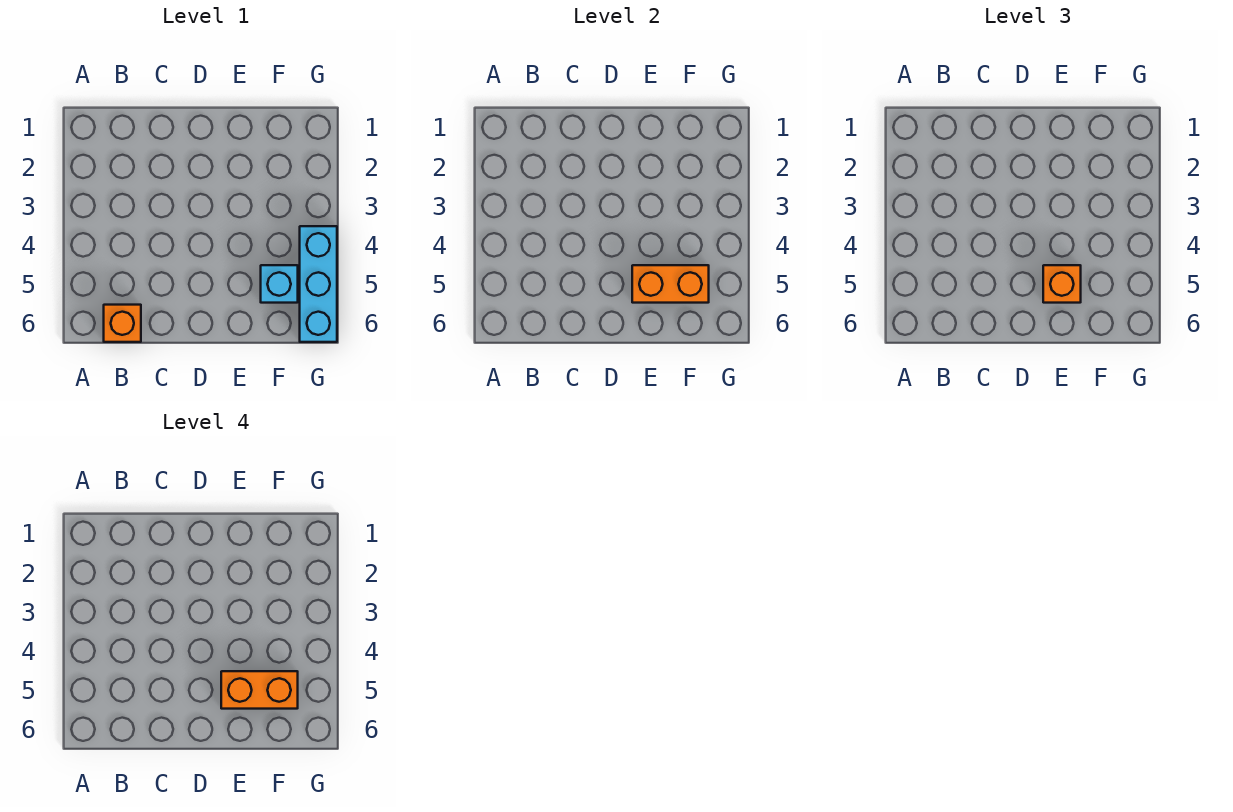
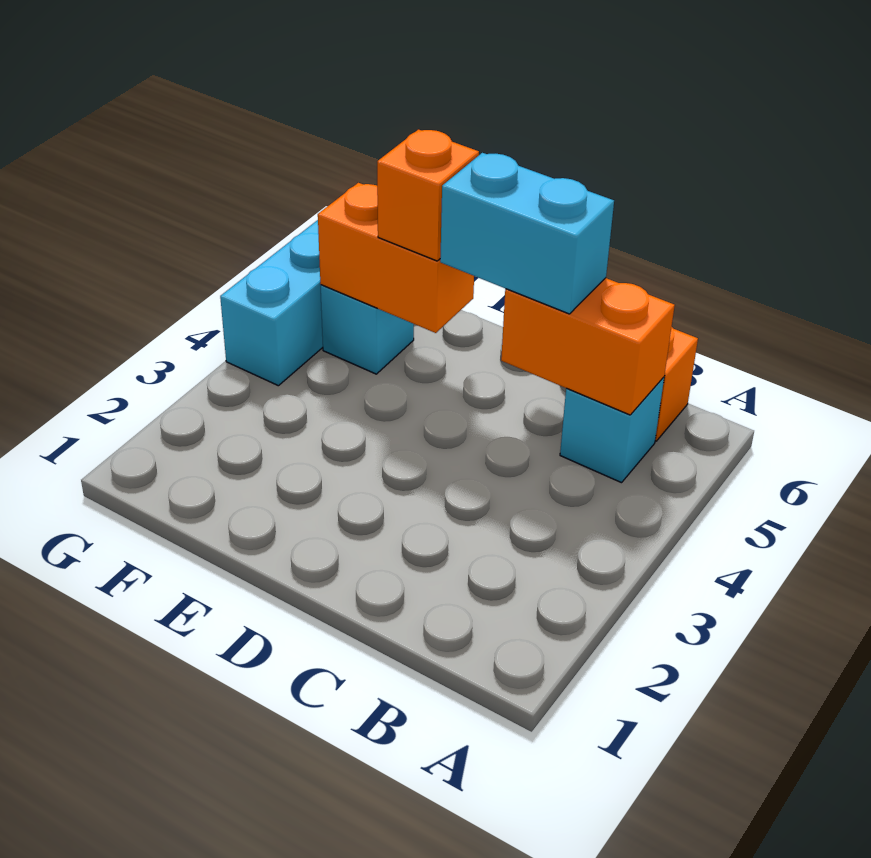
none -> cyan 1x1 brick [560,377,664,483]
none -> cyan 1x2 brick [440,153,614,314]
orange 1x2 brick [221,671,298,709] -> orange 1x2 brick moved to [501,278,675,415]

